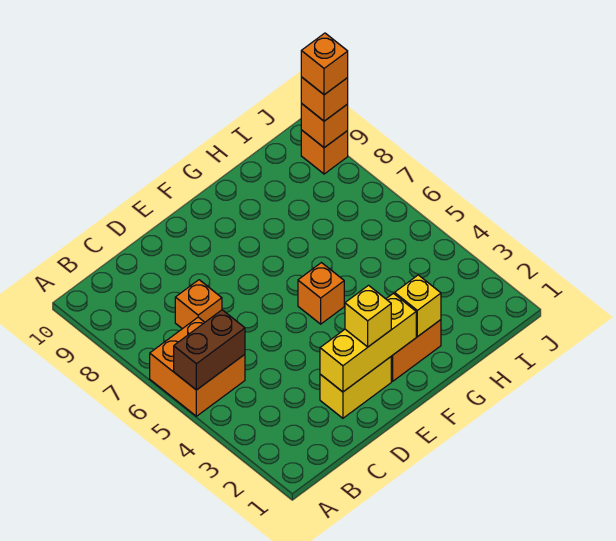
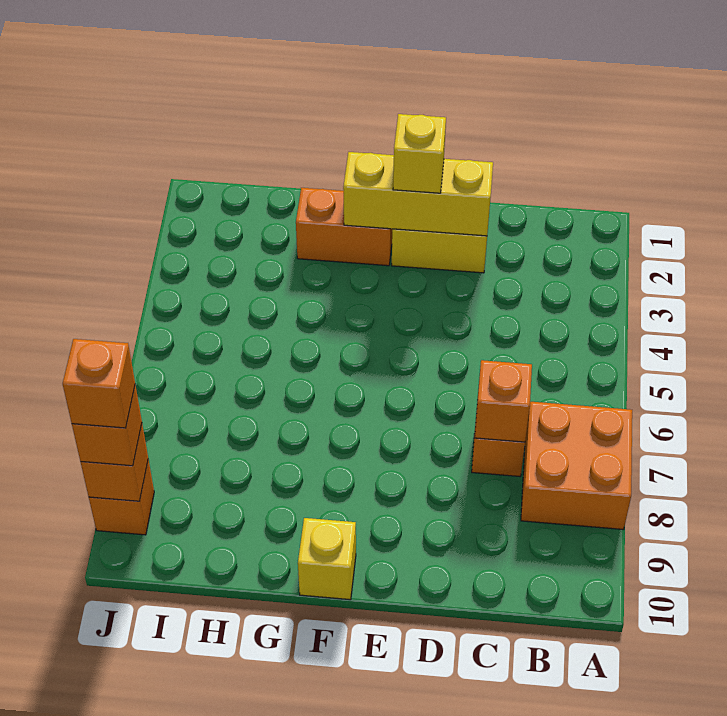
orange 2x2 brick [150,317,245,416] -> orange 2x2 brick moved to [521,402,632,530]
brown 1x2 brick [174,310,245,390] -> none
orange 1x1 brick [298,263,344,324] -> orange 1x1 brick moved to [475,360,532,442]
yellow 1x1 brick [395,275,441,337] -> yellow 1x1 brick moved to [298,518,356,600]

